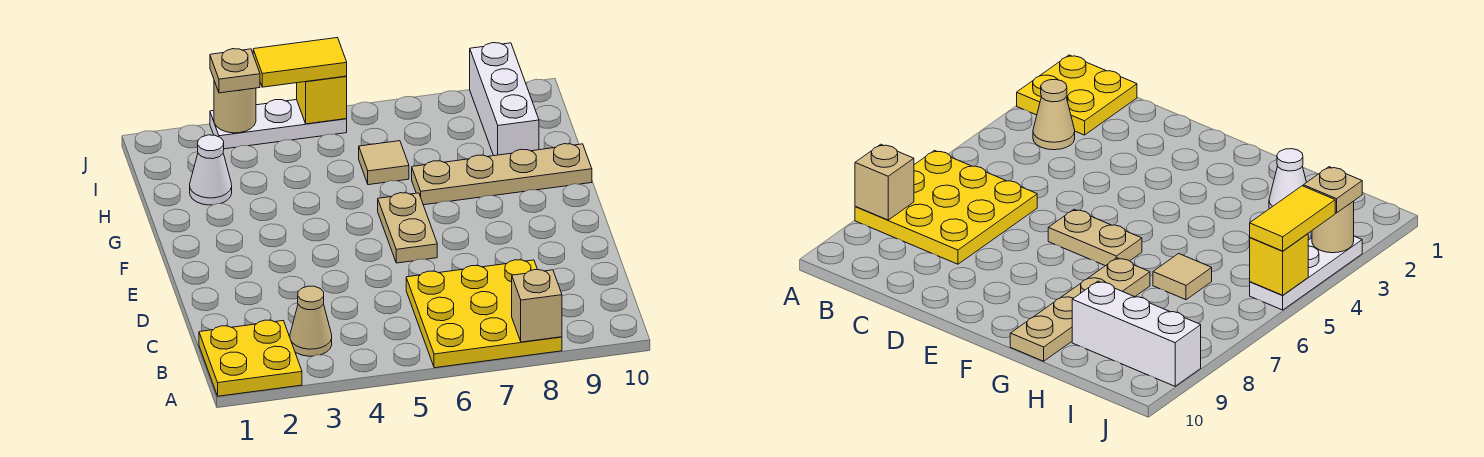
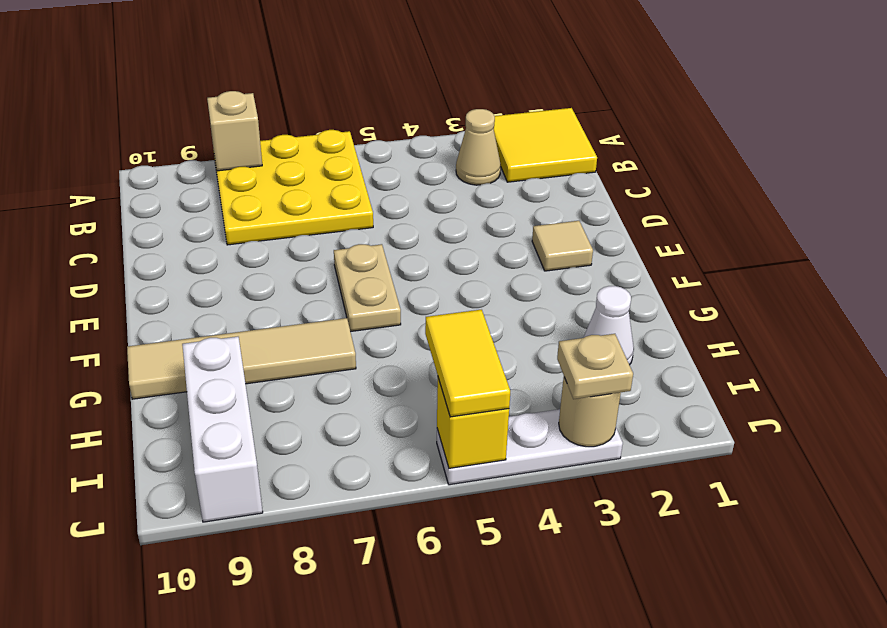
yellow 2x2 plate [199,320,302,396] -> yellow 2x2 tile [494,108,597,182]
tan 1x4 plate [412,144,592,205] -> tan 1x4 tile [127,318,356,399]
tan 1x1 tile [359,141,409,185] -> tan 1x1 tile moved to [532,221,593,271]
yellow 1x2 tile [253,38,347,87] -> yellow 1x2 tile turned to [425,310,510,417]

